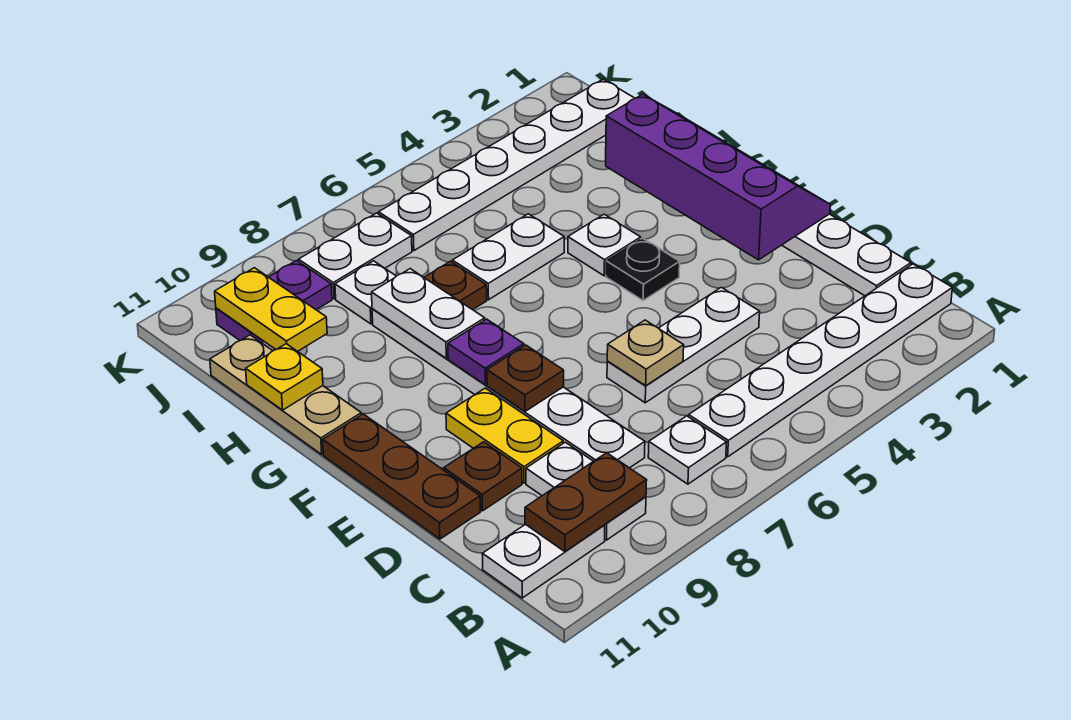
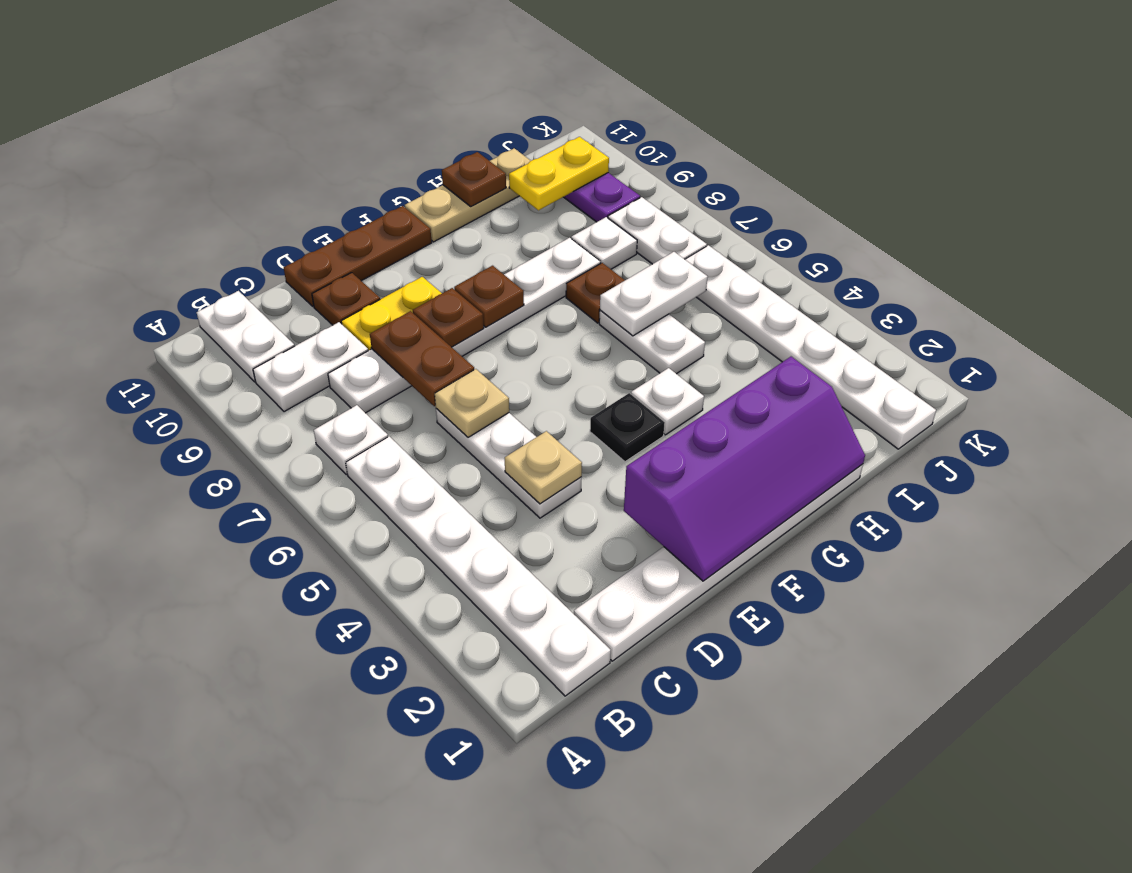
brown 1x2 plate [525,453,647,552] -> brown 1x2 plate moved to [370,311,474,406]
none -> tan 1x1 plate [505,431,582,504]
purple 1x1 plate [448,319,524,385] -> brown 1x1 plate [454,266,524,327]
white 1x2 plate [372,269,485,358] -> white 1x2 plate moved to [600,252,708,336]
yellow 1x1 plate [246,344,323,410] -> brown 1x1 plate [442,152,506,206]

